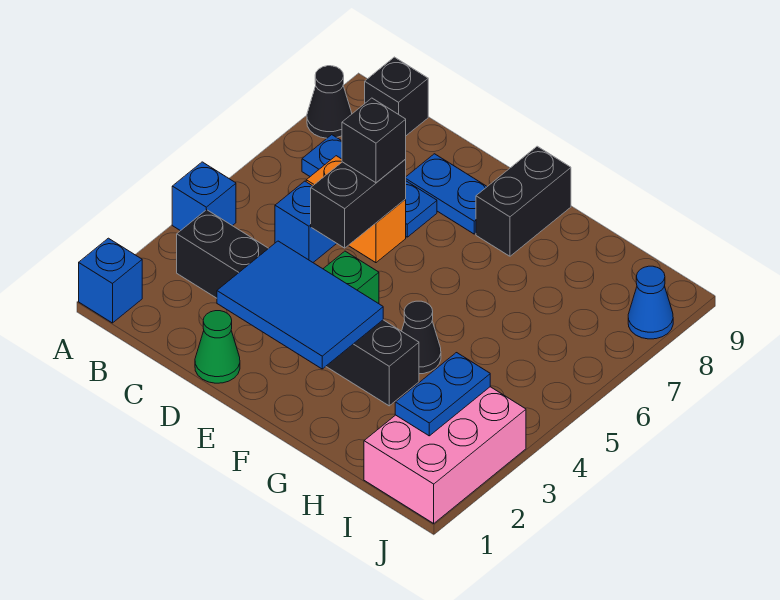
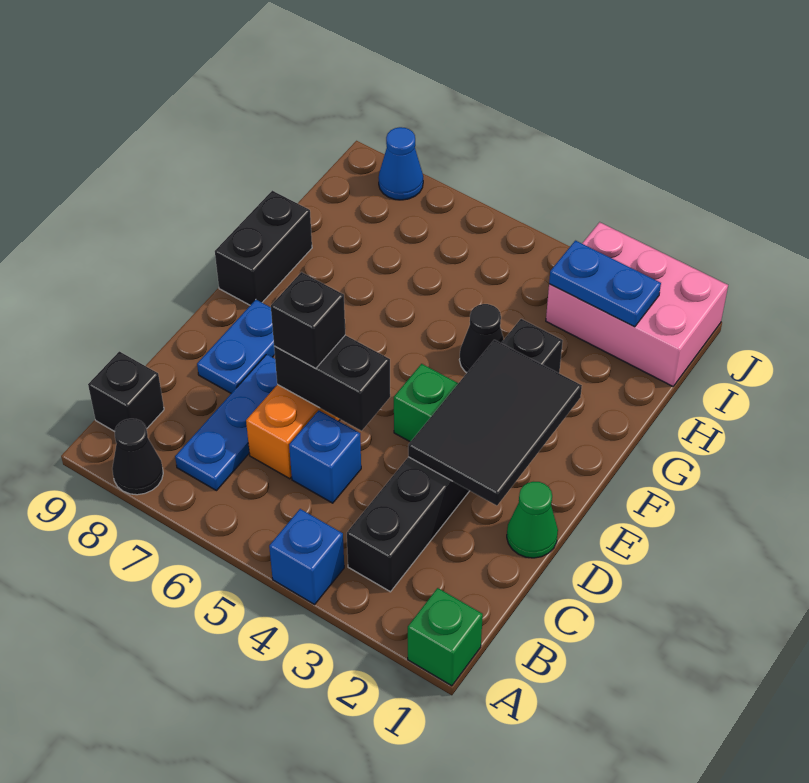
blue 1x1 brick [79,238,142,323] -> green 1x1 brick [408,588,483,686]
blue 2x3 tile [217,241,383,369] -> black 2x3 tile [408,340,582,506]
black 1x2 brick [476,146,571,256] -> black 1x2 brick turned to [215,191,312,305]

